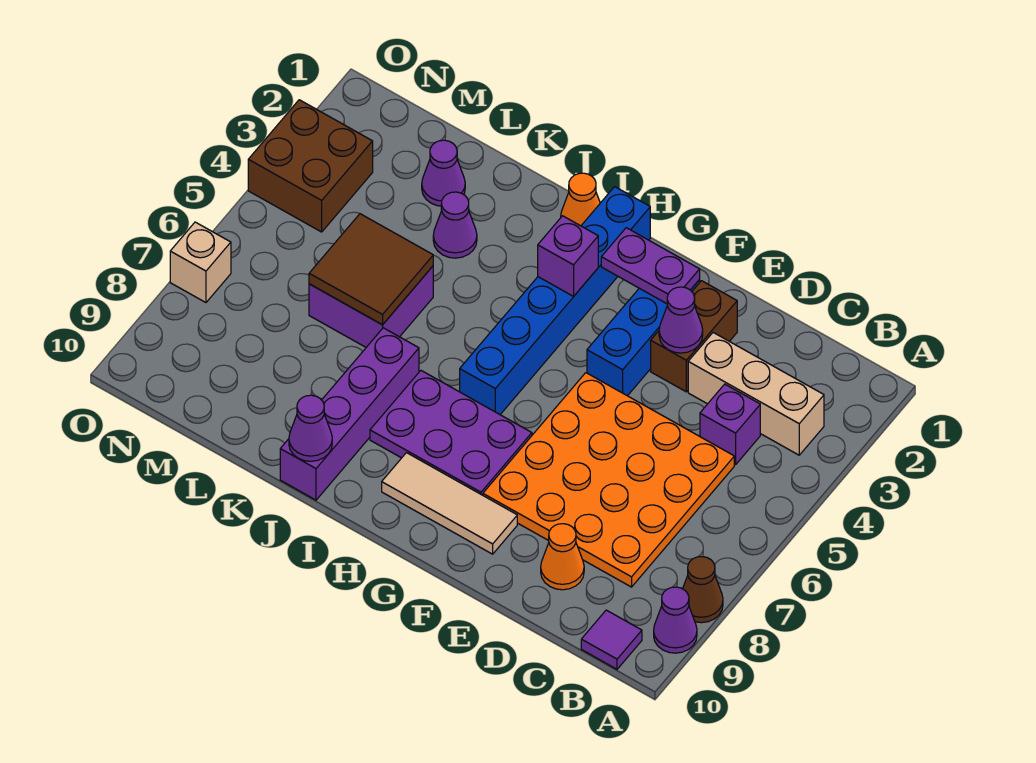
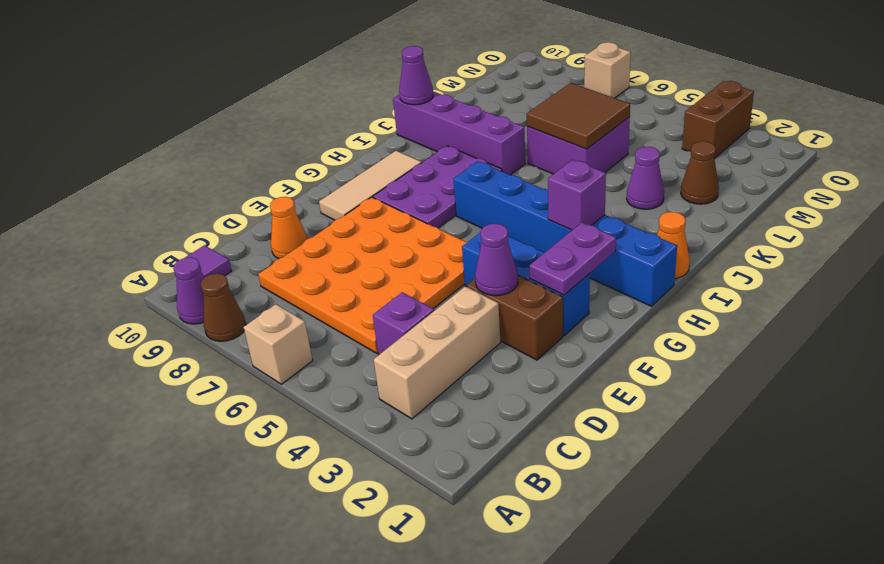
none -> tan 1x1 brick [244,304,313,384]
purple 1x1 cone [422,140,465,206] -> brown 1x1 cone [681,141,719,204]
brown 2x2 brick [248,100,373,232] -> brown 1x2 brick [682,81,754,159]

